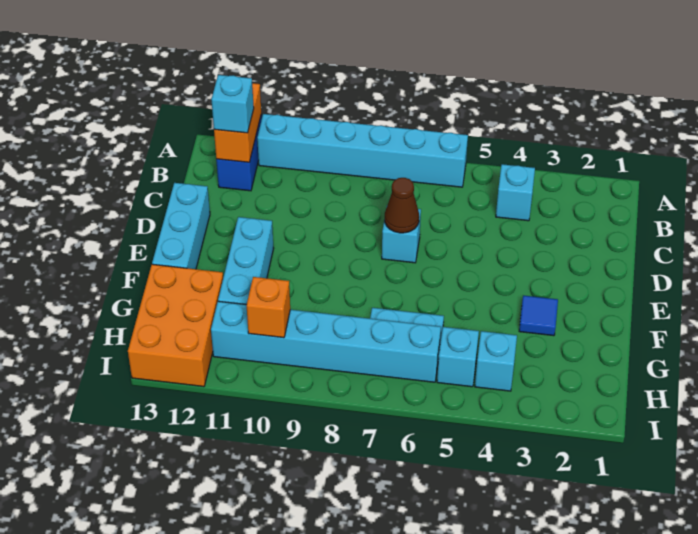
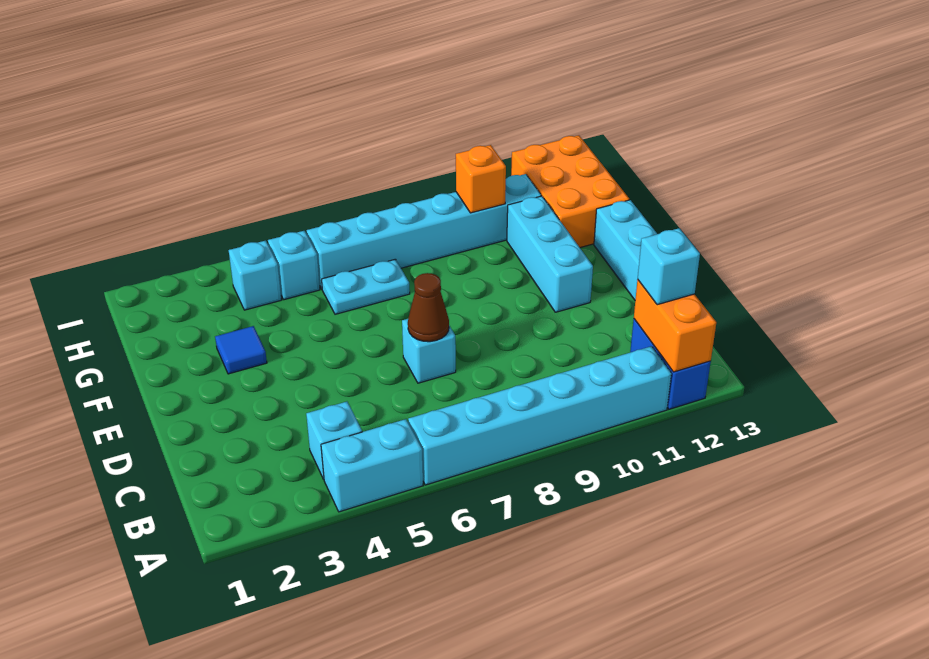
none -> cyan 1x2 brick [321,419,423,512]

